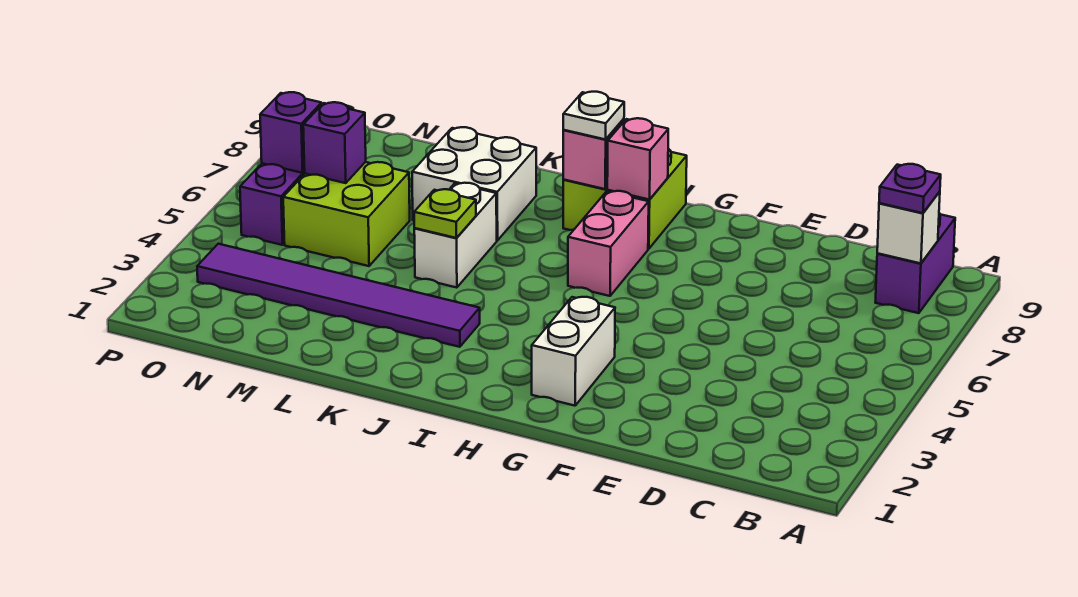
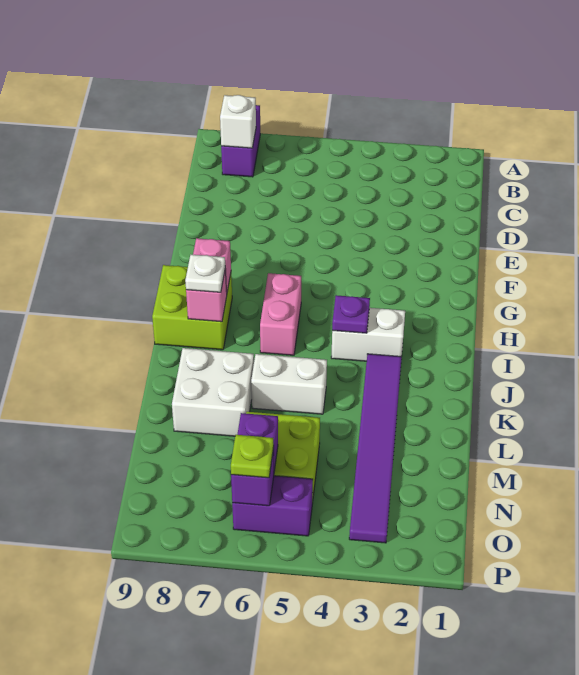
purple 1x2 brick [875,213,955,313] -> purple 1x2 brick turned to [221,105,260,177]
purple 1x1 plate [879,164,941,213] -> purple 1x1 plate moved to [332,295,370,333]
white 1x2 brick [532,297,615,406] -> white 1x2 brick moved to [331,308,405,361]
pink 1x2 brick [568,191,649,296] -> pink 1x2 brick turned to [260,273,301,355]
lime 1x1 plate [414,189,476,238] -> lime 1x1 plate moved to [231,435,274,478]

